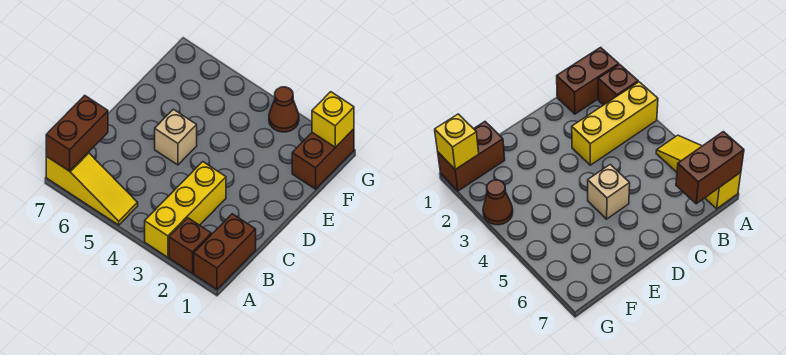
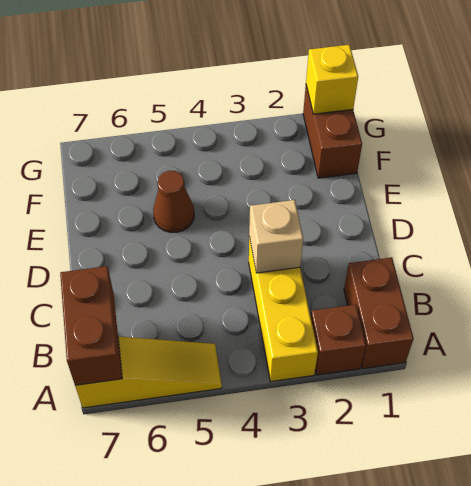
tan 1x1 brick [155,109,197,165] -> tan 1x1 brick moved to [249,200,303,273]
brown 1x1 cone [269,87,299,132] -> brown 1x1 cone moved to [153,171,194,232]

